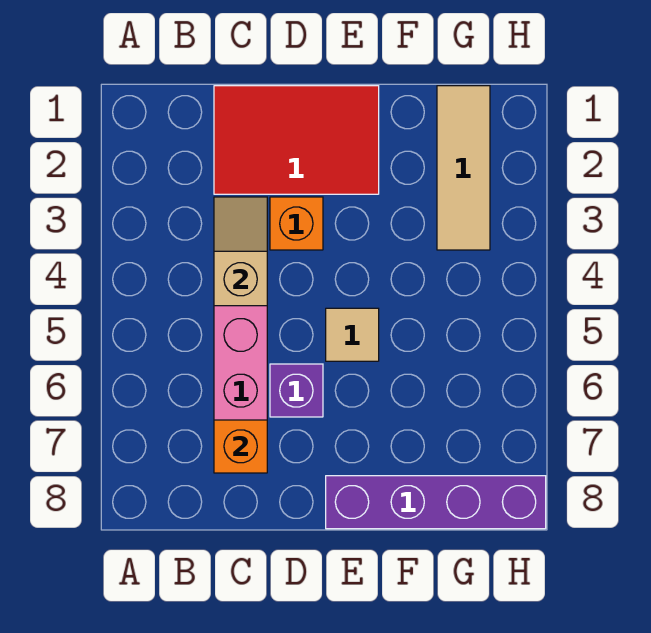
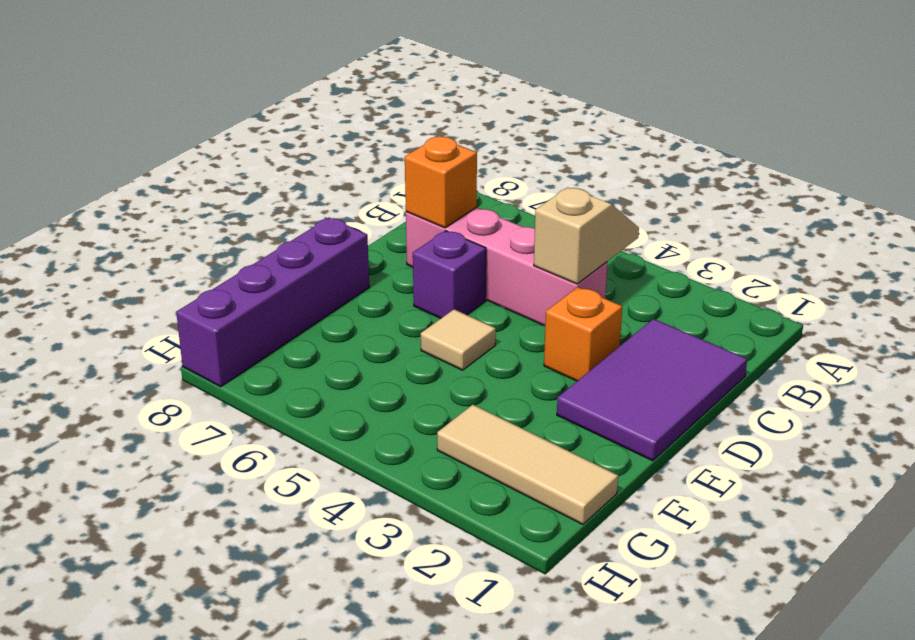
red 2x3 tile [214,86,379,194] -> purple 2x3 tile [557,319,747,461]
tan 1x2 slope [214,197,267,306] -> tan 1x2 slope turned to [534,187,639,284]

